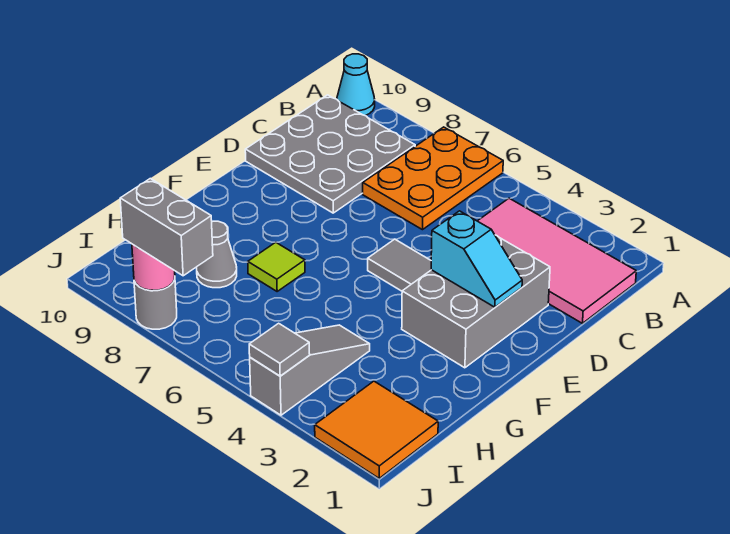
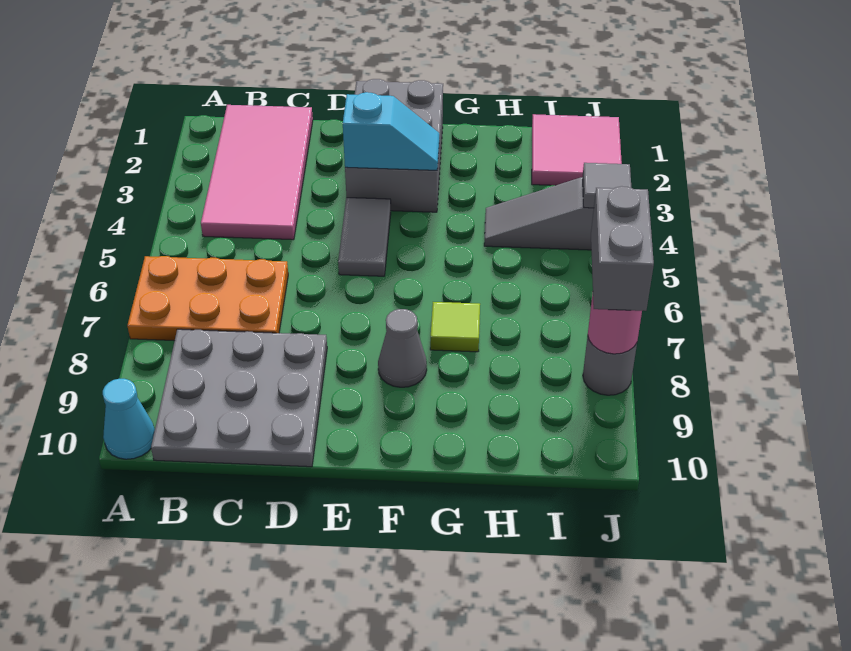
grey 2x3 brick [402,235,550,368] -> grey 2x3 brick turned to [345,79,443,212]
cyan 1x2 slope [431,211,522,307] -> cyan 1x2 slope turned to [343,92,439,170]
grey 1x1 cone [197,221,237,288] -> grey 1x1 cone moved to [378,309,427,387]
orange 2x2 tile [315,381,438,478] -> pink 2x2 tile [532,114,622,185]

